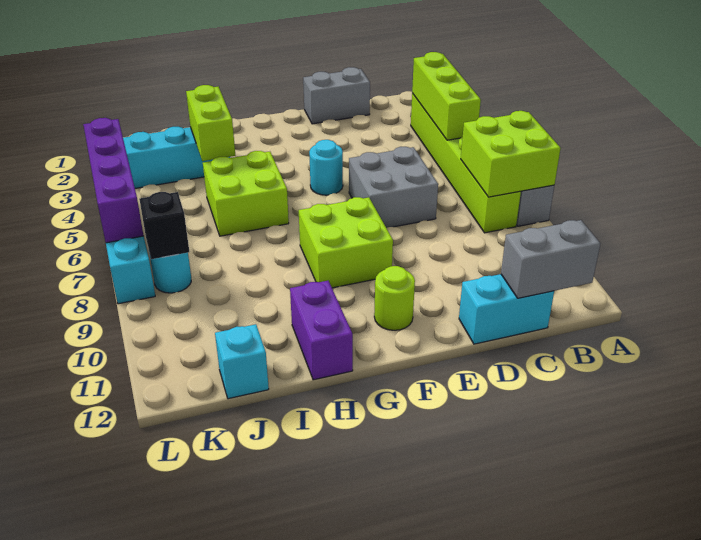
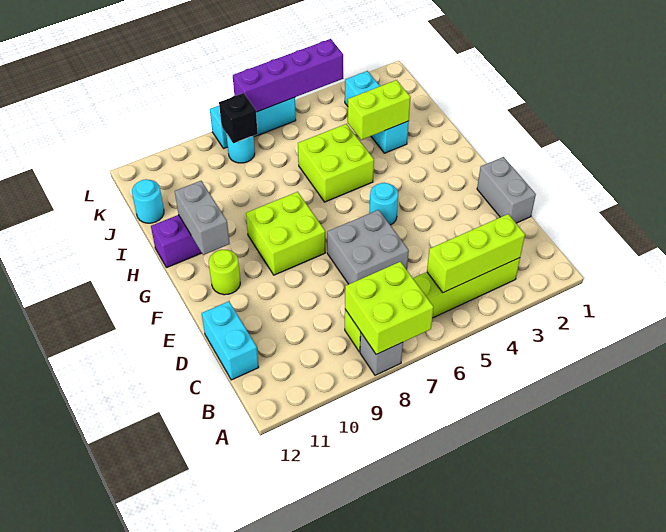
grey 1x2 brick [501,220,600,298] -> grey 1x2 brick moved to [175,181,230,255]
cyan 1x1 brick [215,324,269,399] -> cyan 1x1 round brick [132,179,164,223]

